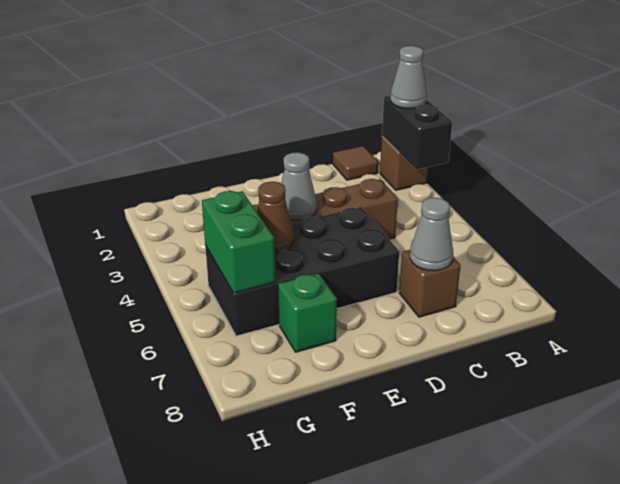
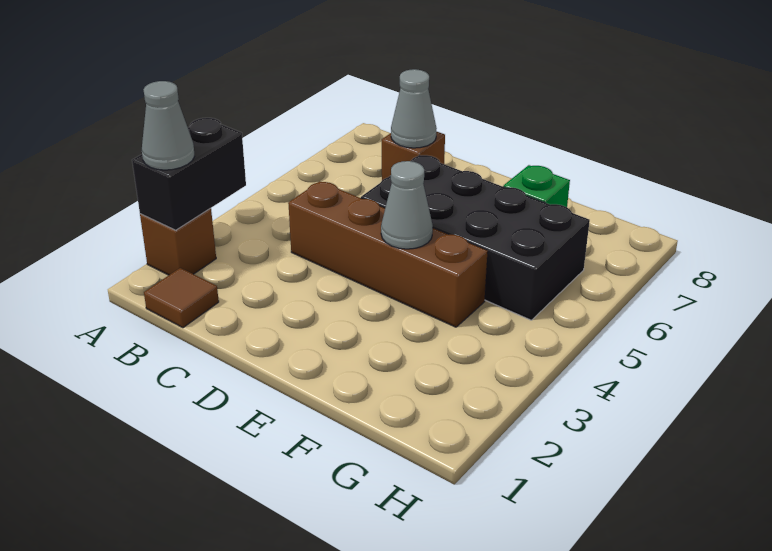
brown 1x1 cone [257,182,294,253] -> none
green 1x2 brick [202,191,275,293] -> none

